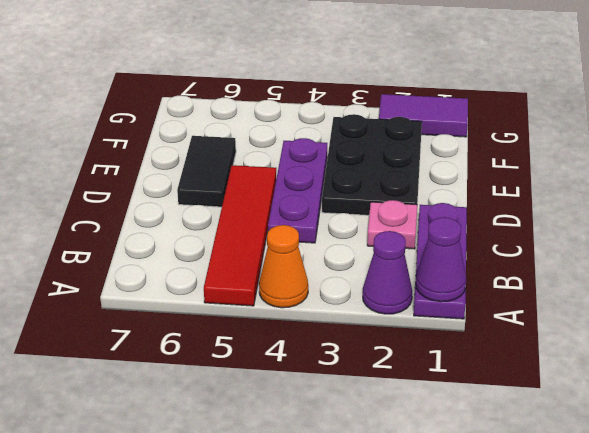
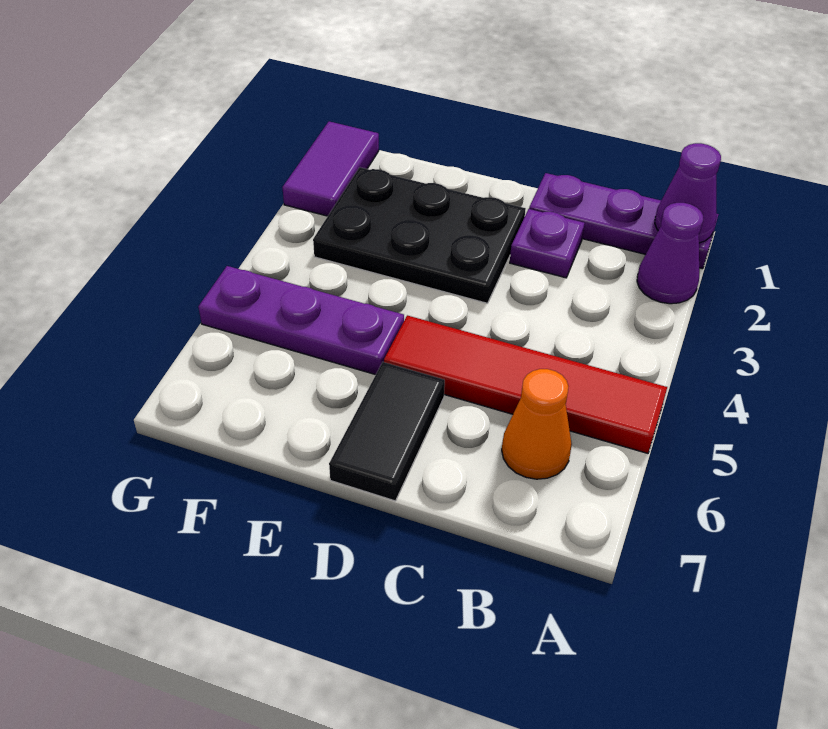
orange 1x1 cone [259,225,308,308] -> orange 1x1 cone moved to [502,369,572,479]
pink 1x1 plate [367,200,417,249] -> purple 1x1 plate [510,209,585,278]
purple 1x3 plate [268,138,327,243] -> purple 1x3 plate moved to [198,266,404,375]
black 1x2 tile [177,136,236,207] -> black 1x2 tile turned to [329,362,445,501]

